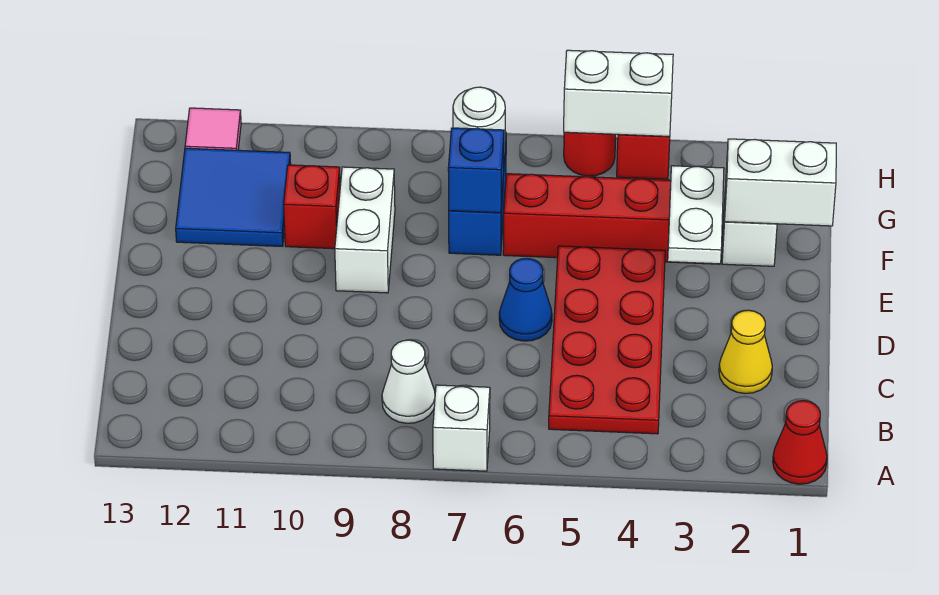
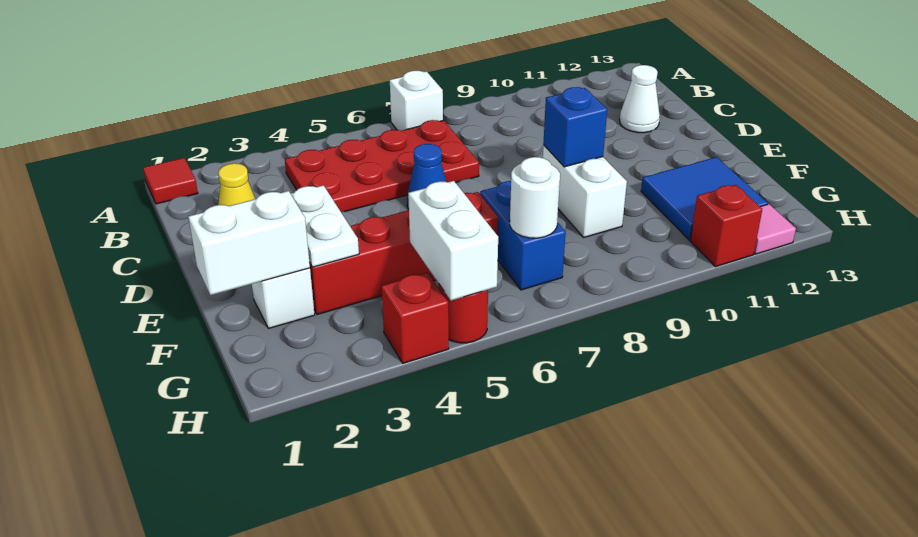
red 1x1 cone [773,401,827,484] -> red 1x1 tile [143,158,198,204]
red 2x4 plate [549,246,665,434] -> red 2x4 plate turned to [285,120,479,212]
white 1x1 cone [382,340,435,423] -> white 1x1 cone moved to [620,65,660,133]
blue 1x1 brick [448,128,504,213] -> blue 1x1 brick moved to [543,87,607,167]
red 1x1 brick [284,165,340,249] -> red 1x1 brick moved to [690,185,762,267]
white 1x2 brick [564,50,673,136] -> white 1x2 brick turned to [408,181,498,301]

